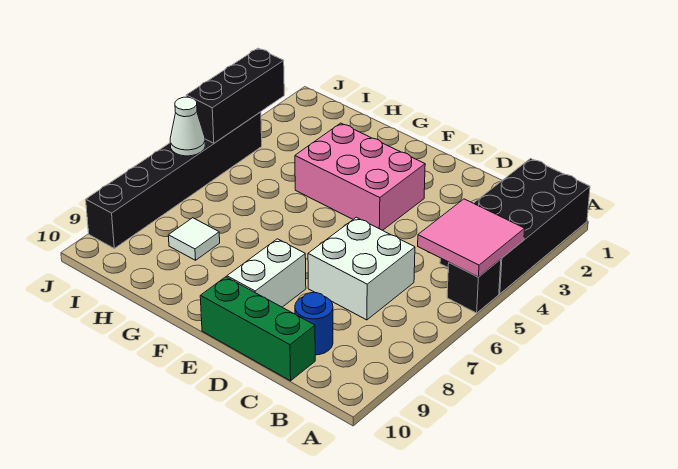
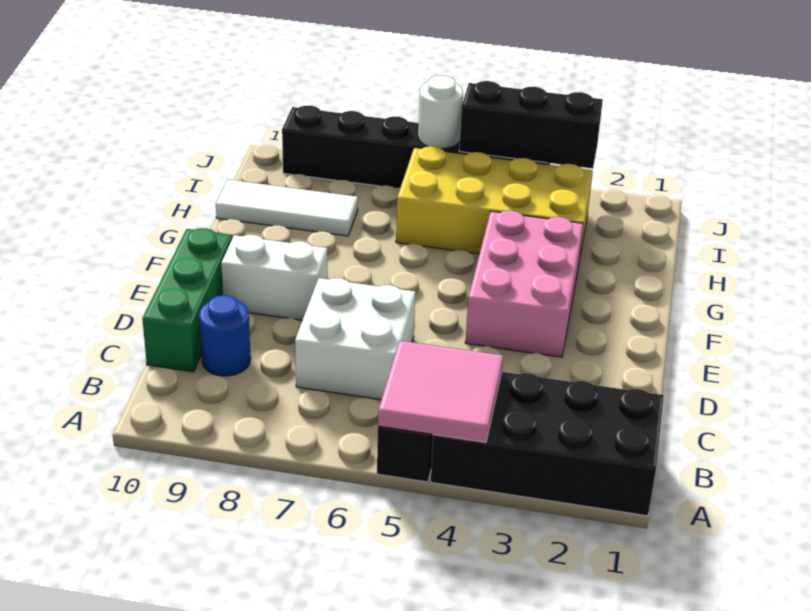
none -> yellow 2x4 brick [396,146,593,260]
white 1x1 tile [168,218,220,260] -> white 1x3 tile [216,180,358,236]
white 1x1 cone [170,97,205,156] -> white 1x1 round brick [418,76,463,149]

